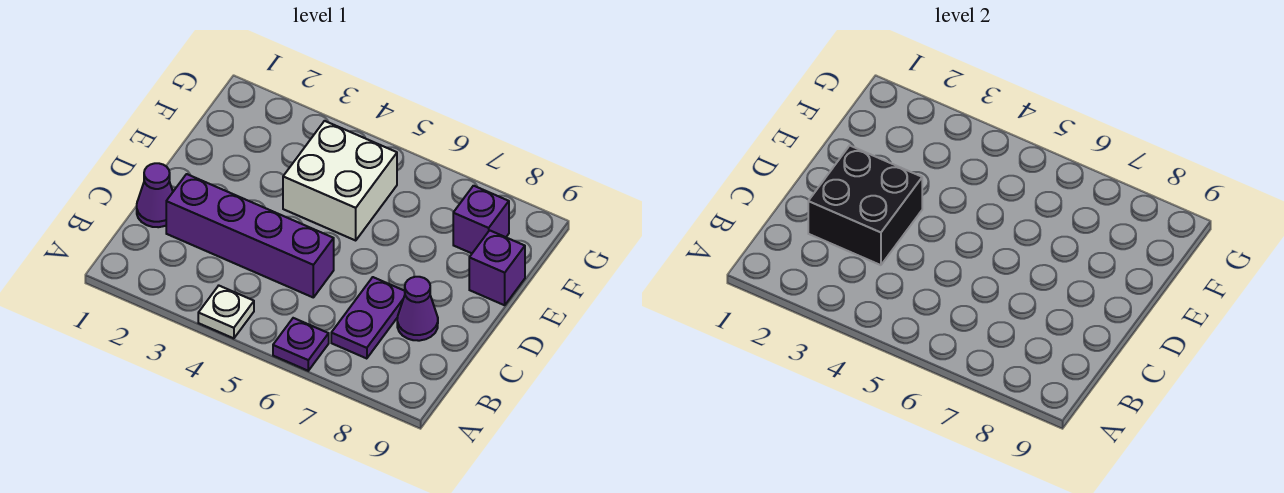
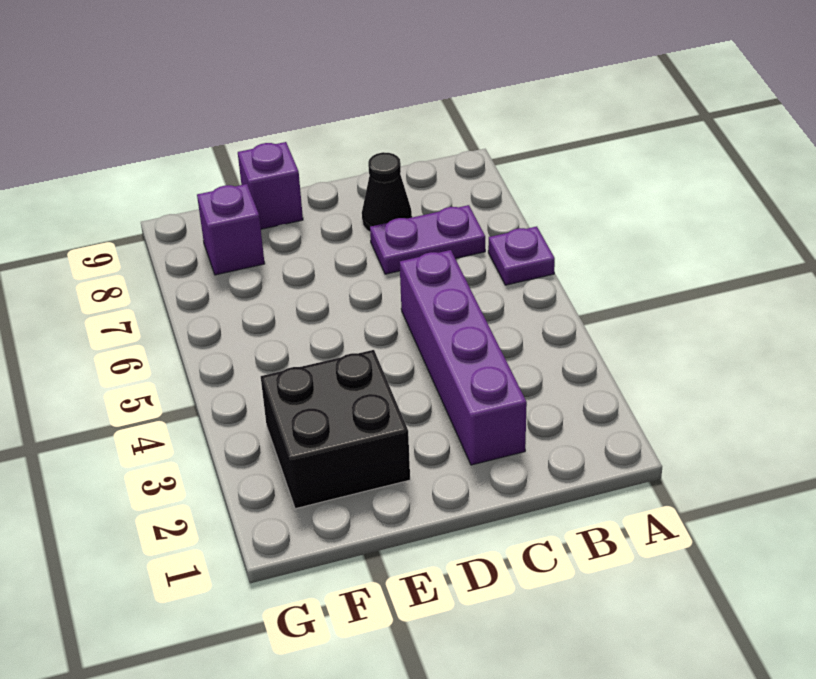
white 1x1 plate [198,286,254,338] -> none
purple 1x1 cone [137,163,173,227] -> none
black 2x2 brick [808,146,922,265] -> black 2x2 brick moved to [261,350,410,509]
purple 1x1 cone [397,277,438,341] -> black 1x1 cone [362,152,412,232]
white 2x2 brick [283,121,397,240] -> none

